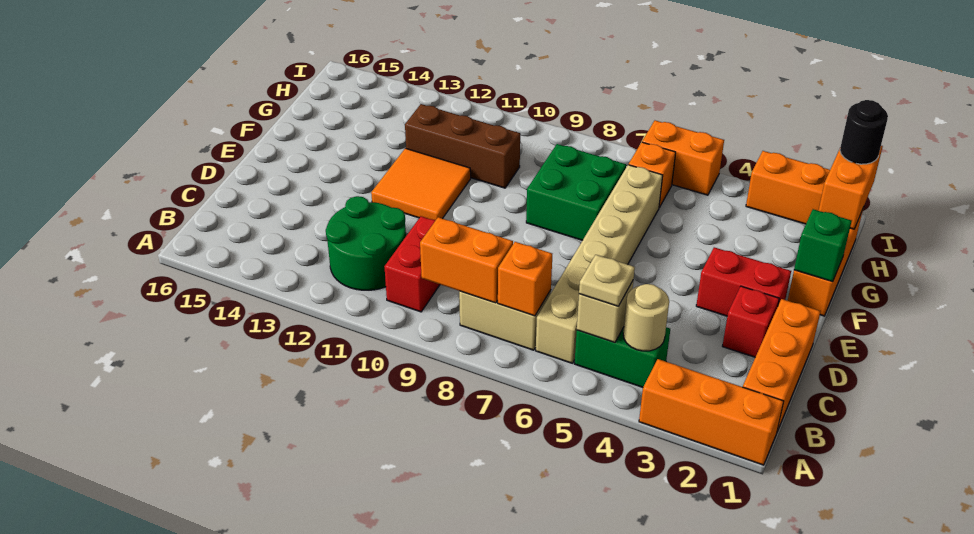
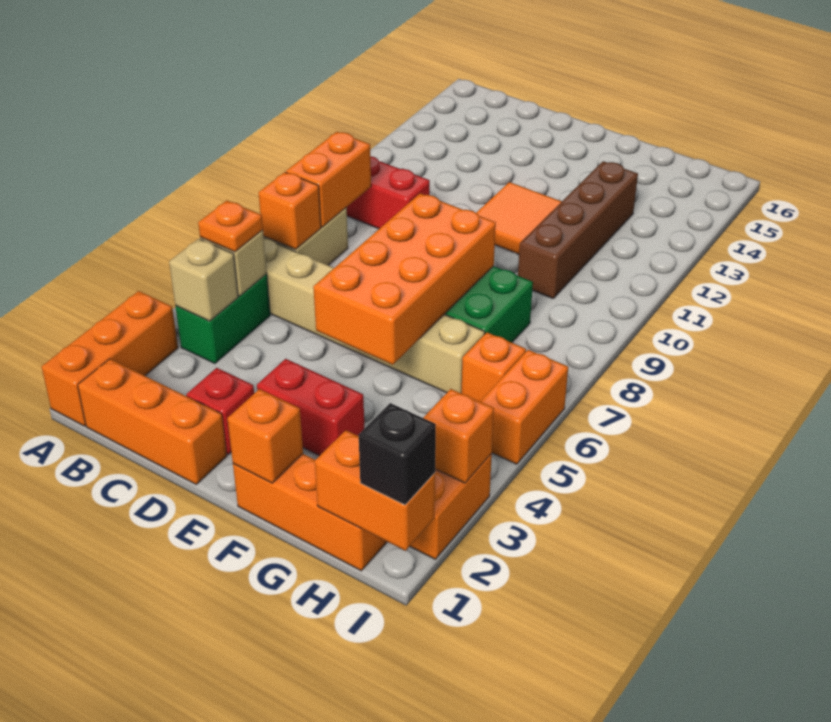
tan 1x1 round brick [623,284,669,351] -> tan 1x1 brick [169,239,238,321]
tan 1x1 plate [579,255,635,306] -> orange 1x1 plate [198,201,263,252]
green 2x2 round brick [326,196,406,290] -> none
red 1x2 brick [696,247,791,316] -> red 1x2 brick turned to [257,359,364,456]
none -> orange 2x4 brick [313,193,496,365]
green 1x1 brick [794,209,852,282] -> orange 1x1 brick [227,389,303,483]
brown 1x3 brick [405,104,520,188] -> brown 1x4 brick [518,161,638,299]
black 1x1 round brick [840,100,888,164] -> black 1x1 brick [359,403,436,505]
none -> orange 1x1 brick [423,389,494,483]

